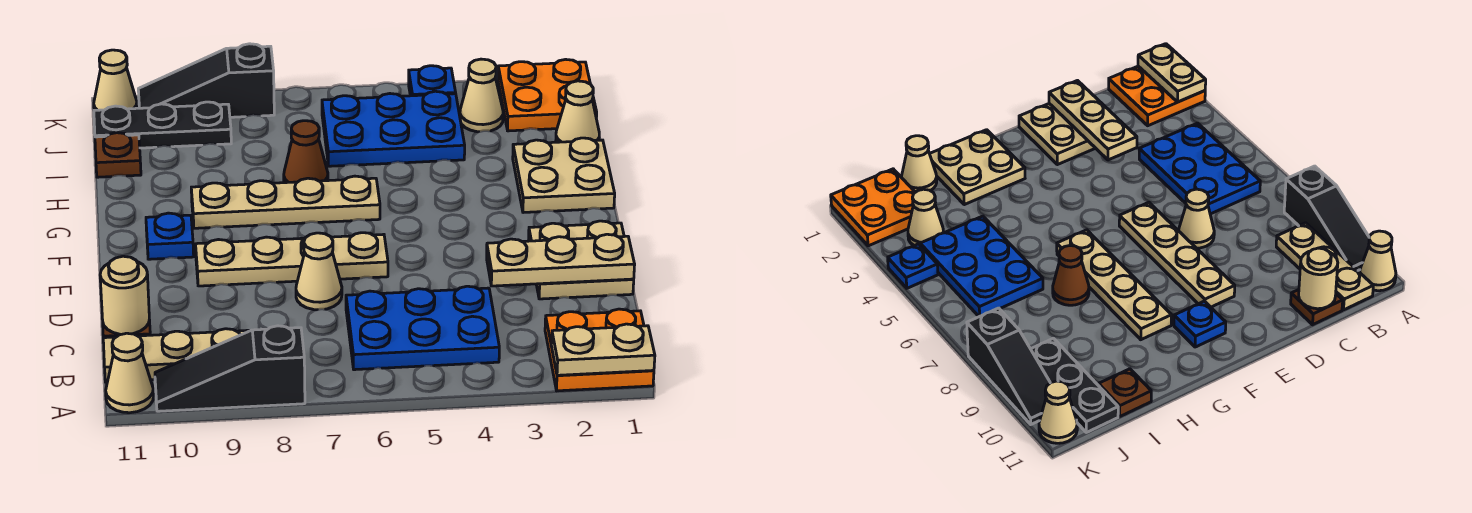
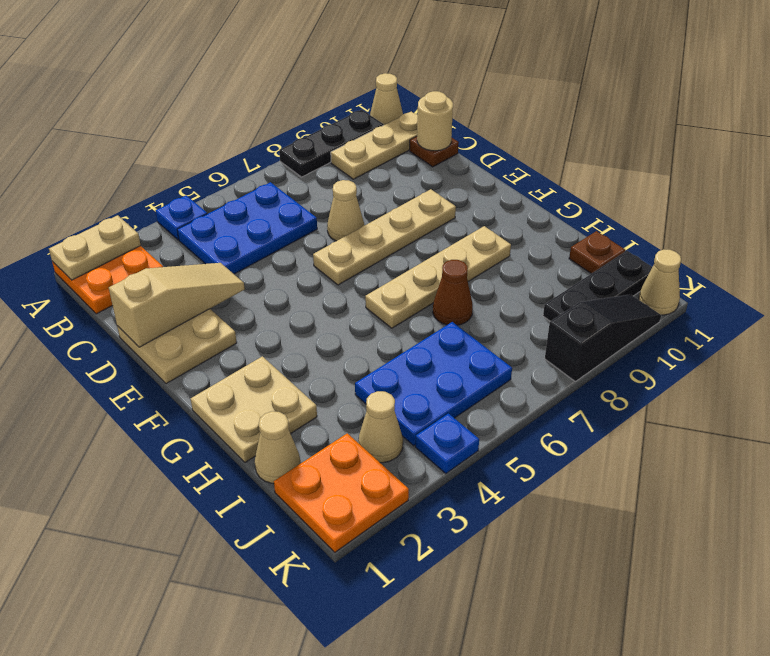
black 1x3 slope [155,326,305,411] -> black 1x3 plate [279,110,384,177]
tan 1x3 plate [487,234,635,286] -> tan 1x3 slope [109,263,245,347]
blue 1x1 plate [146,213,194,259] -> blue 1x1 plate moved to [156,195,207,240]

